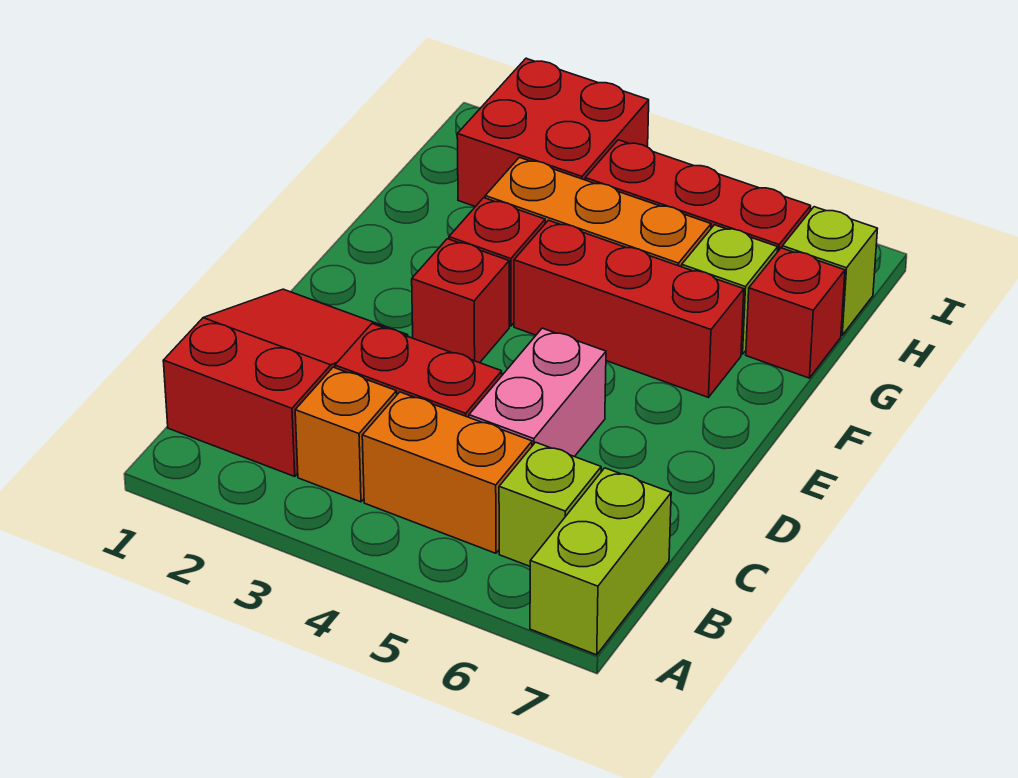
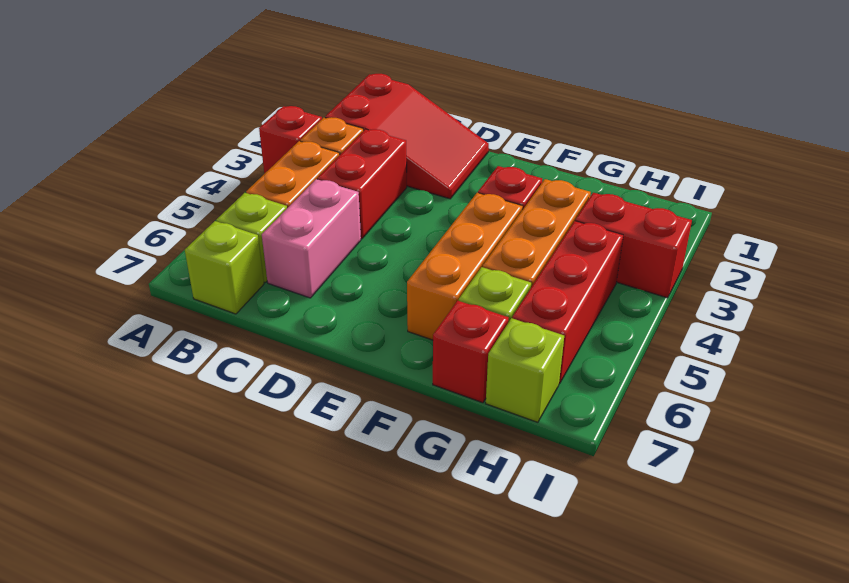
lime 1x2 brick [530,468,671,655] -> lime 1x1 brick [185,221,264,314]
pink 1x2 brick [469,328,606,457] -> pink 1x2 brick turned to [262,179,361,298]
red 1x1 brick [412,239,509,363] -> red 1x1 brick moved to [259,106,322,174]
red 1x3 brick [514,220,744,397] -> orange 1x3 brick [407,193,523,340]
red 2x2 brick [457,58,649,207] -> red 1x2 brick [576,193,692,298]

